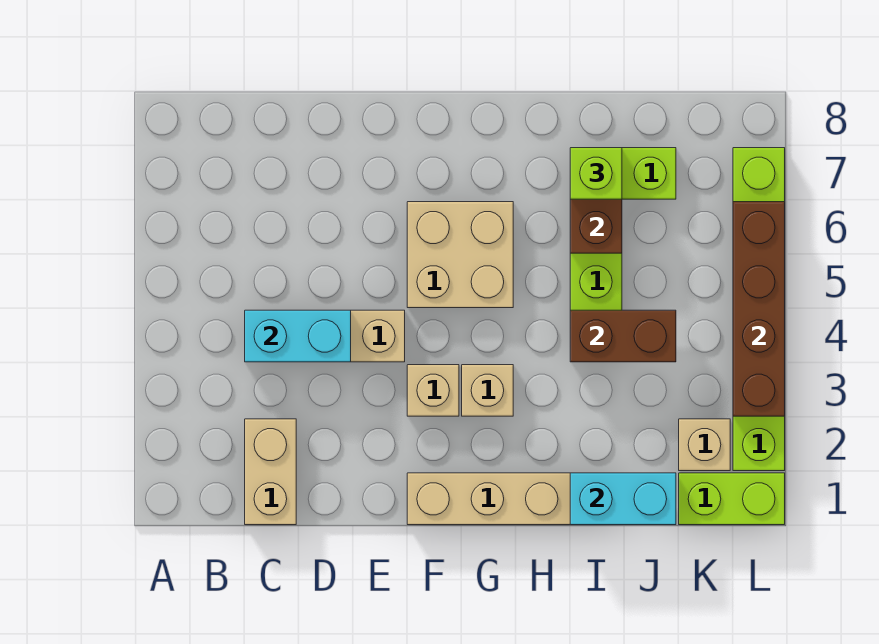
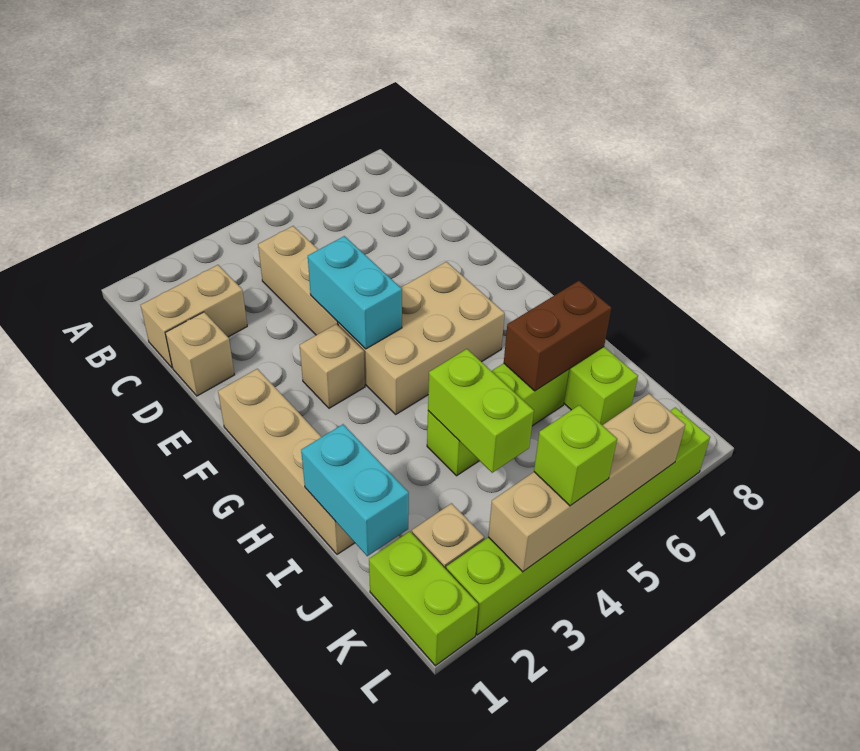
cyan 1x2 brick [245,310,351,362] -> cyan 1x2 brick moved to [308,236,402,349]
tan 2x2 brick [407,202,513,308] -> tan 2x3 brick [338,262,505,414]
tan 1x1 brick [462,365,513,416] -> tan 1x1 brick moved to [166,312,235,396]
brown 1x2 brick [570,310,676,362] -> lime 1x2 brick [428,349,534,473]
lime 1x1 brick [570,148,622,199] -> lime 1x1 brick moved to [534,405,617,506]
brown 1x4 brick [733,202,785,416] -> tan 1x4 brick [488,394,686,572]

